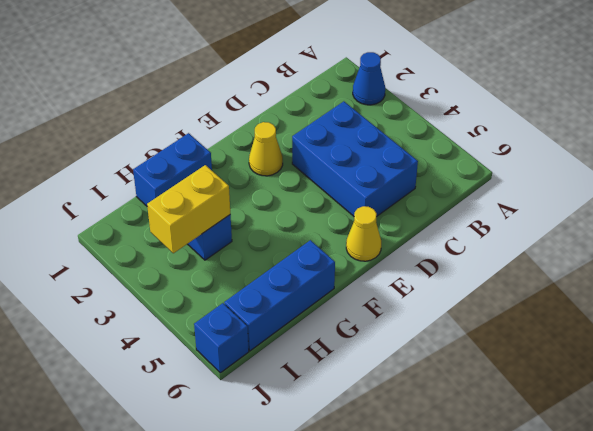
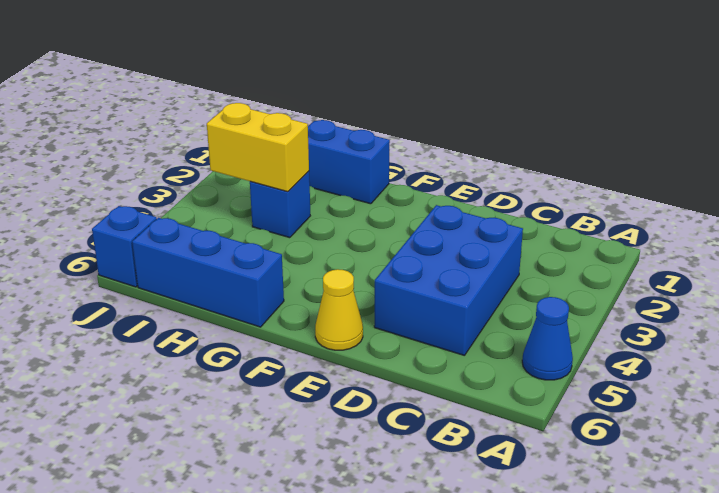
blue 1x1 cone [353,52,385,105] -> blue 1x1 cone moved to [522,297,573,380]
yellow 1x1 cone [249,122,283,176] -> none

